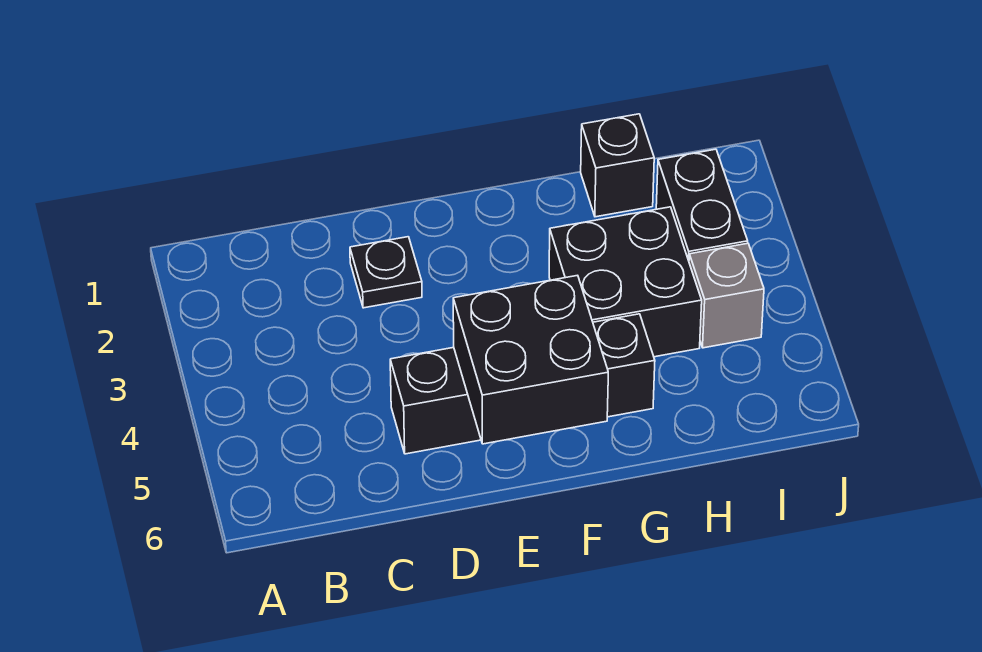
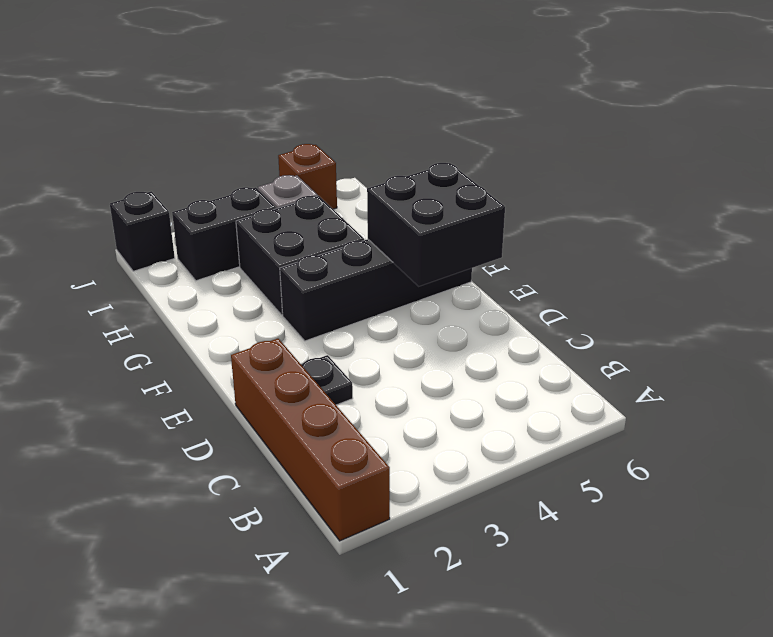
none -> brown 1x4 brick [231,338,390,541]
black 1x4 brick [390,314,655,454] -> black 1x4 brick turned to [280,239,472,341]
black 1x1 brick [581,114,654,217] -> black 1x1 brick moved to [110,191,175,271]
none -> brown 1x1 brick [278,144,337,209]

